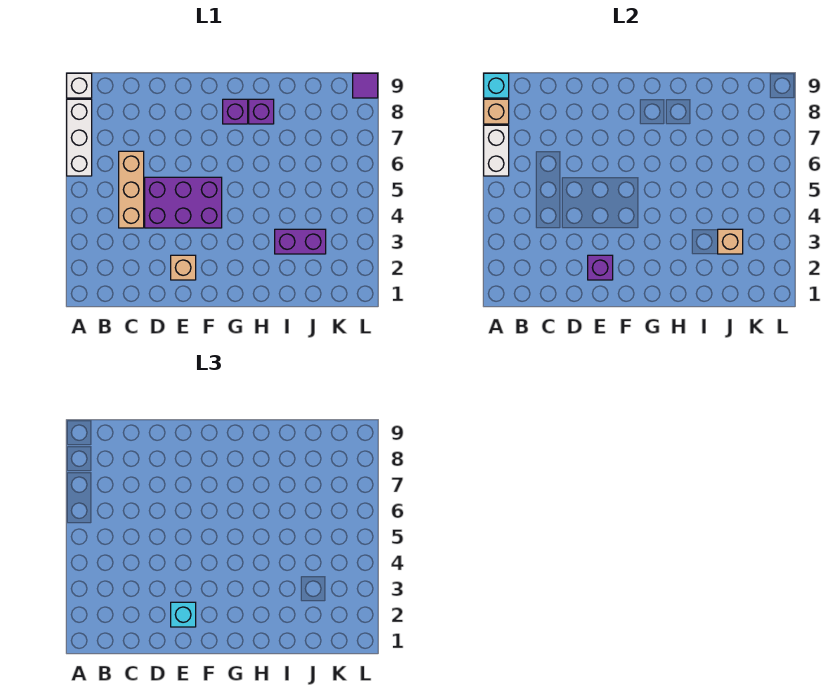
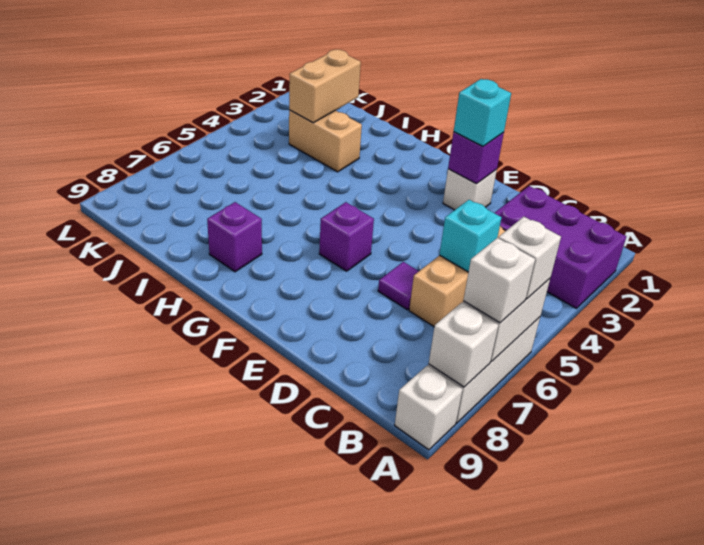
none -> white 1x1 brick [499,217,561,299]
none -> white 1x1 brick [463,238,535,323]
tan 1x1 brick [484,99,509,124] -> white 1x1 brick [429,303,498,387]
cyan 1x1 brick [484,73,509,98] -> cyan 1x1 brick moved to [440,200,501,272]
purple 2x3 brick [145,177,222,228] -> purple 2x3 brick moved to [495,186,627,308]
tan 1x1 brick [171,255,196,280] -> white 1x1 brick [443,169,497,210]
purple 1x1 brick [223,99,248,124] -> purple 1x1 brick moved to [319,202,374,271]
purple 1x2 brick [275,229,326,254] -> tan 1x2 brick [289,110,362,172]
tan 1x1 brick [718,229,743,254] -> tan 1x2 brick [289,50,361,123]
purple 1x1 tile [353,73,378,98] -> purple 1x1 tile moved to [378,262,419,310]

